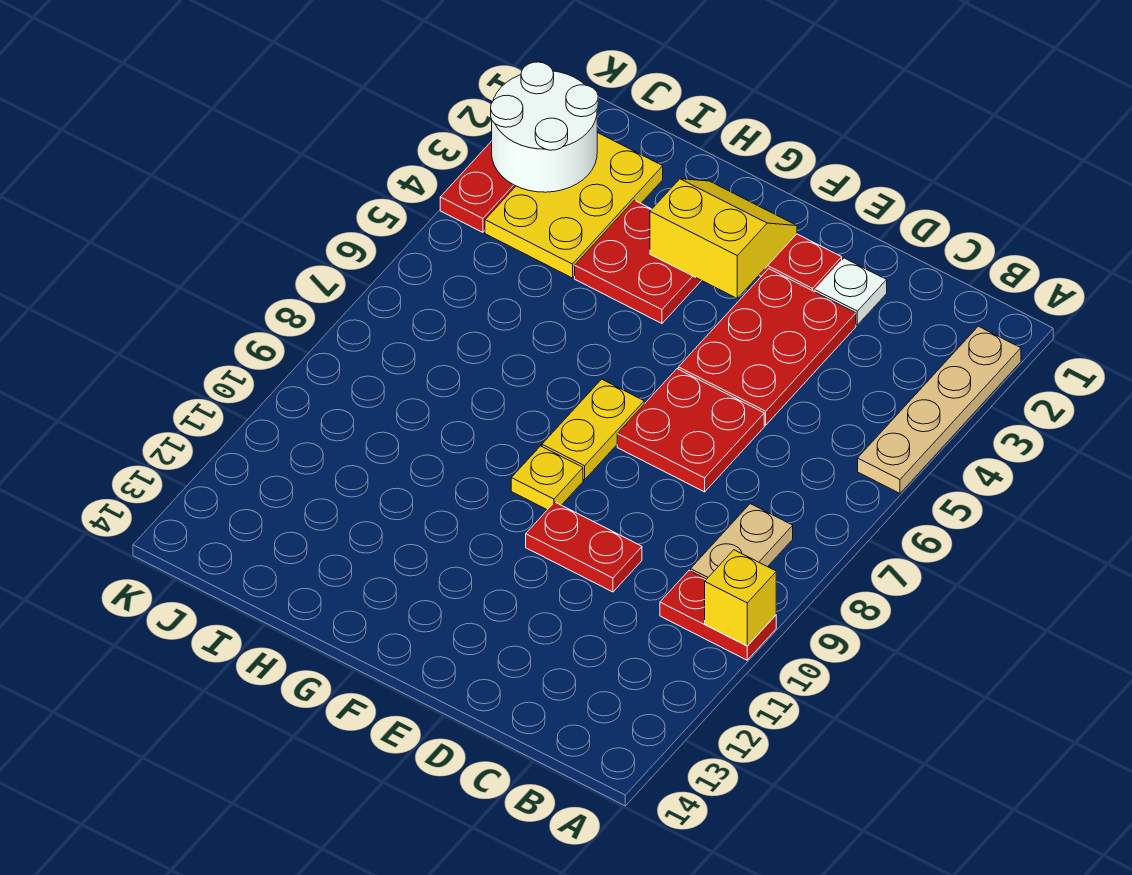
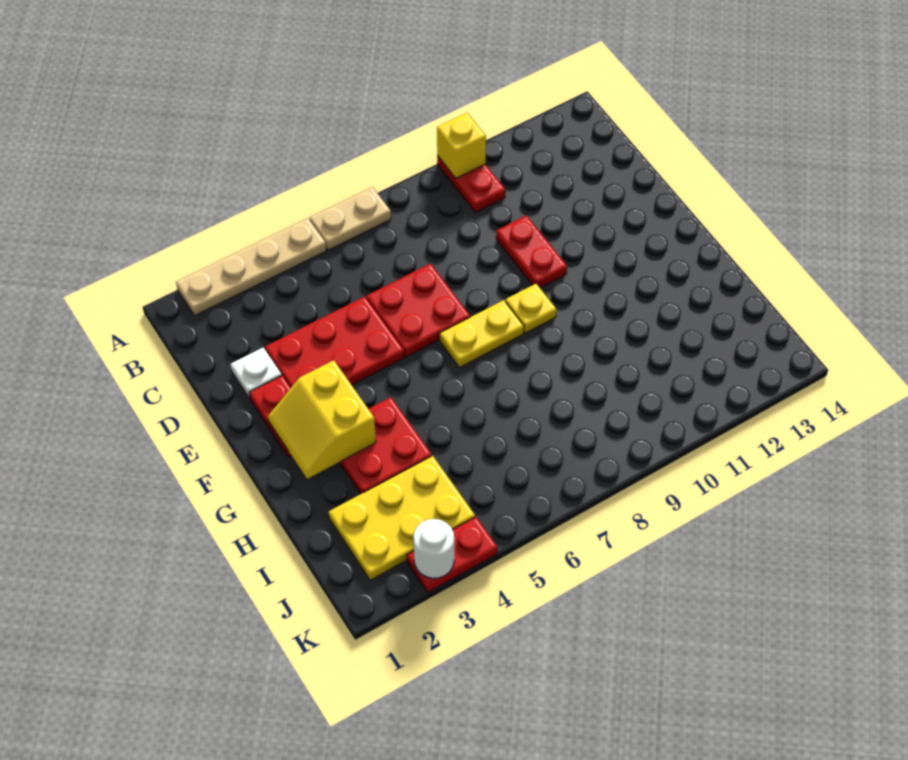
tan 1x2 plate [691,504,793,579] -> tan 1x2 plate moved to [310,187,391,250]
white 2x2 round brick [491,62,598,192] -> white 1x1 round brick [413,519,454,578]

